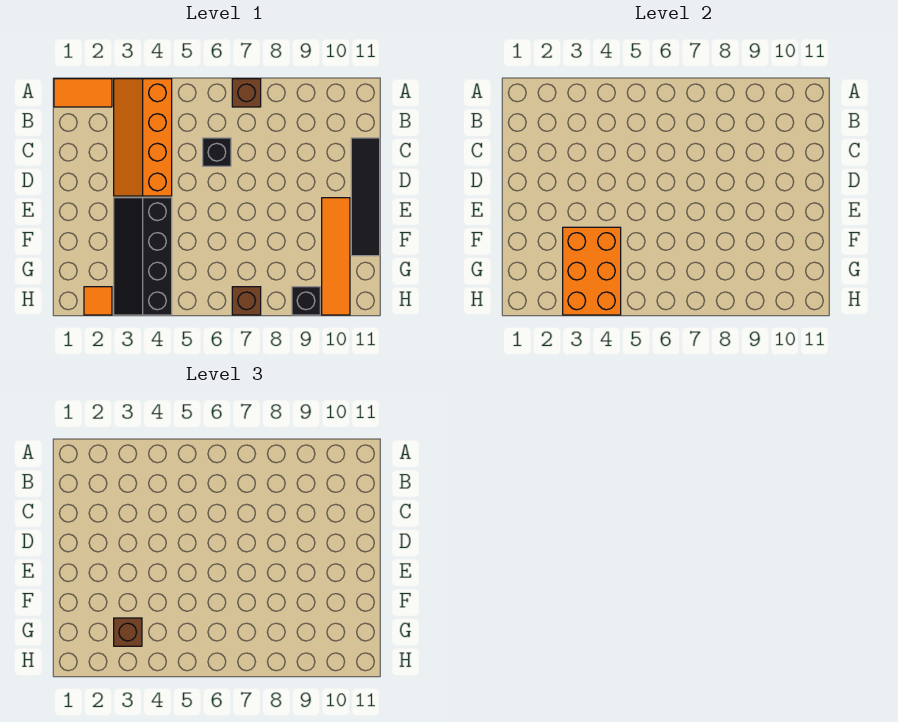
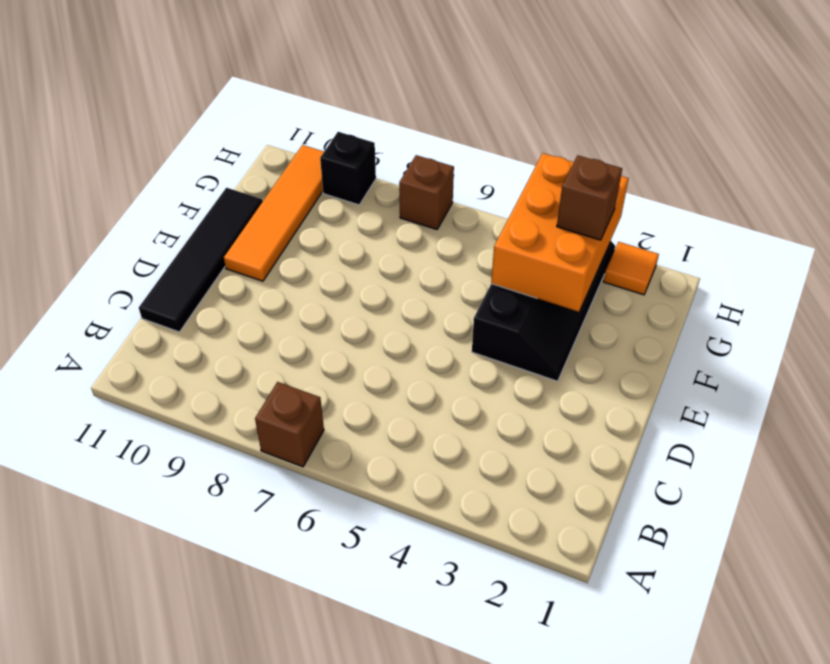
orange 1x2 tile [54,79,112,107] -> none
orange 2x4 slope [114,79,172,196] -> none
black 1x1 brick [203,138,231,166] -> none

